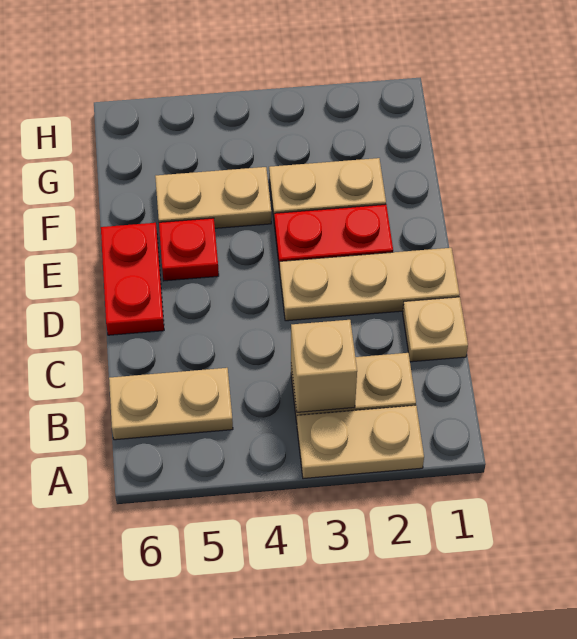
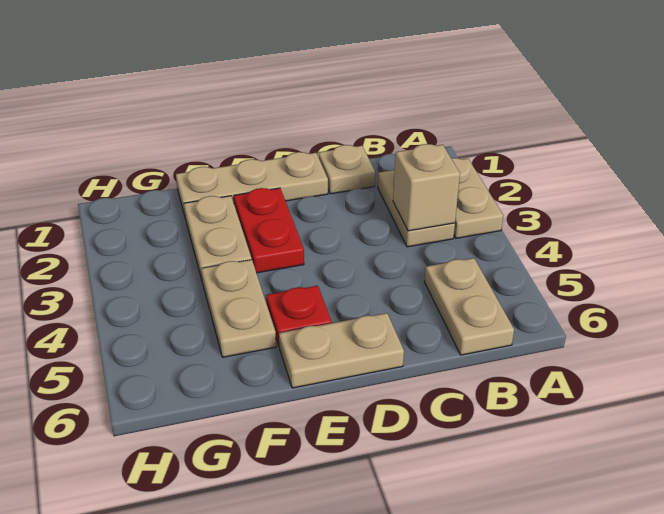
tan 1x3 plate [280,248,460,321] -> tan 1x3 plate turned to [176,152,328,215]
red 1x2 plate [101,223,164,335] -> tan 1x2 plate [279,313,404,388]

